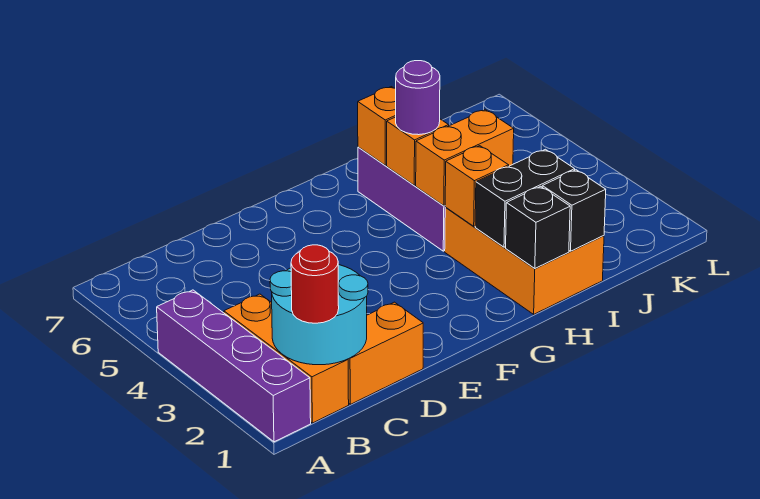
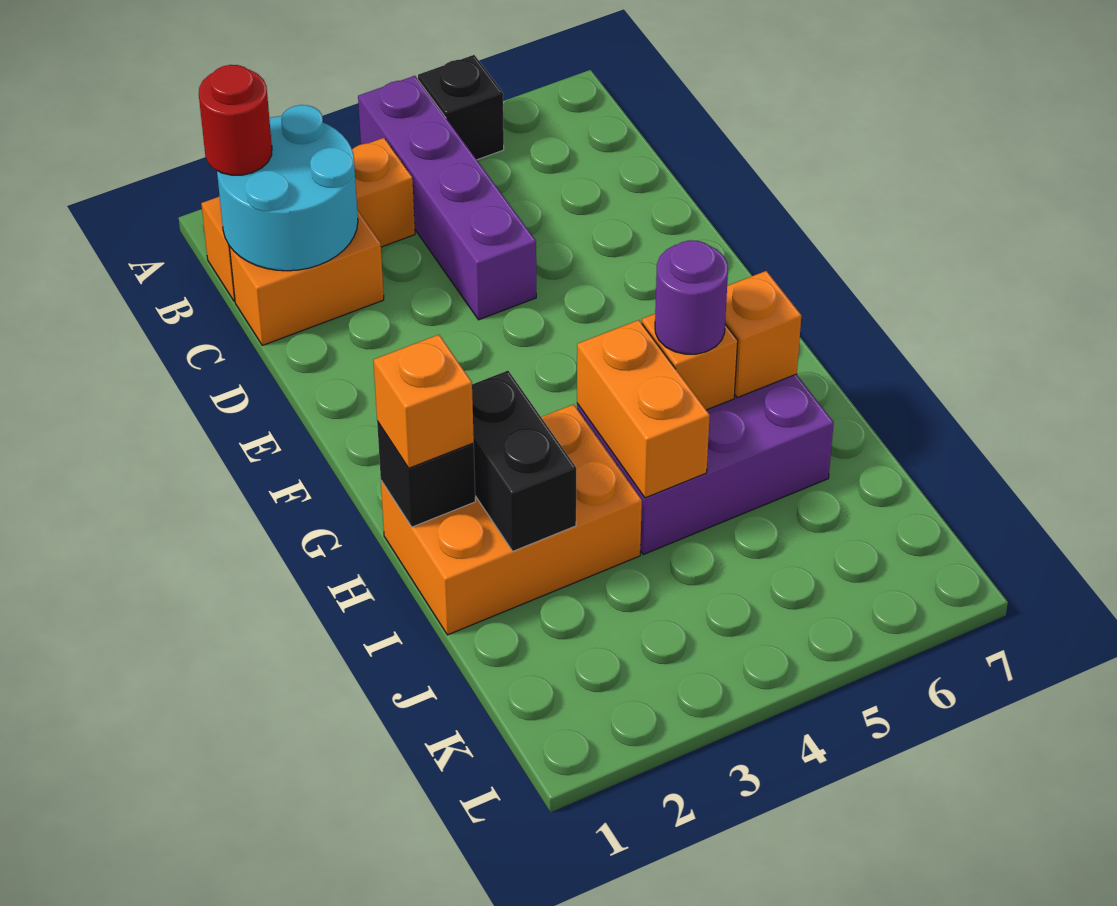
purple 1x4 brick [157,290,311,442] -> purple 1x4 brick turned to [358,76,536,320]
orange 1x2 brick [348,302,423,404] -> orange 1x2 brick turned to [230,210,384,345]
orange 1x1 brick [445,146,509,226] -> orange 1x1 brick moved to [373,335,474,468]
black 1x1 brick [542,170,606,251] -> black 1x1 brick moved to [418,55,504,160]

